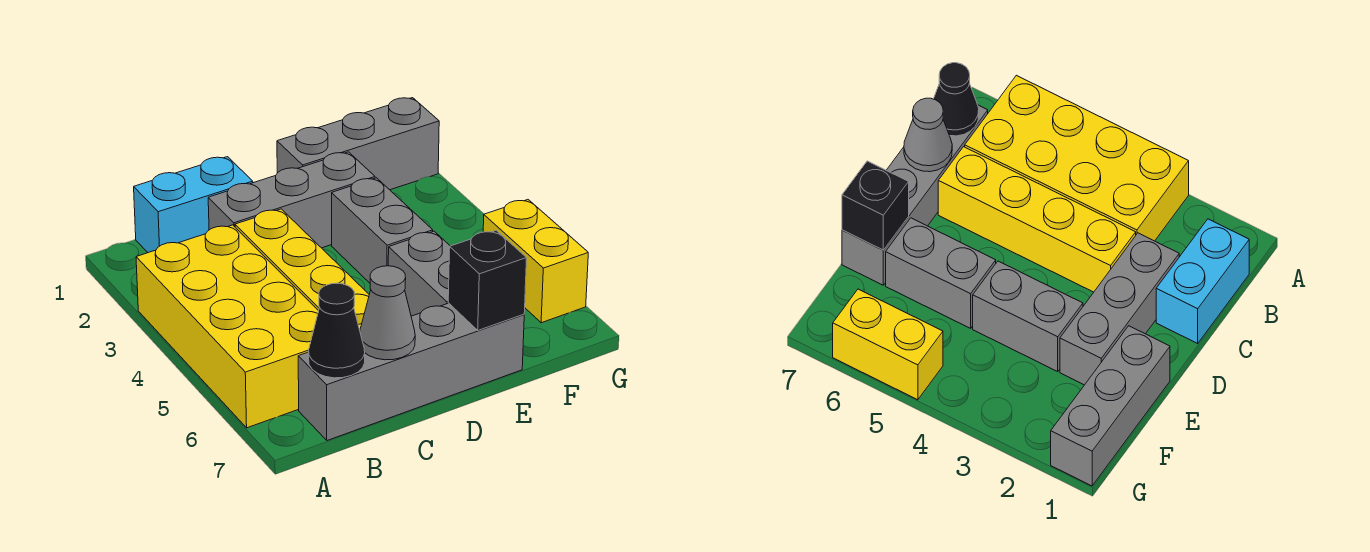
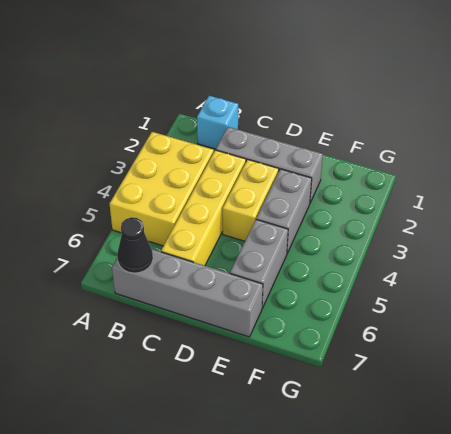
yellow 2x4 brick [136,225,318,428] -> yellow 2x3 brick [110,132,214,246]
cyan 1x2 brick [134,157,253,253] -> cyan 1x1 brick [197,96,238,149]
grey 1x1 cone [360,266,415,360] -> none
grey 1x3 brick [277,98,439,190] -> none
black 1x1 brick [448,230,527,330] -> none
yellow 1x2 brick [483,200,588,323] -> yellow 1x2 brick moved to [223,160,279,241]

